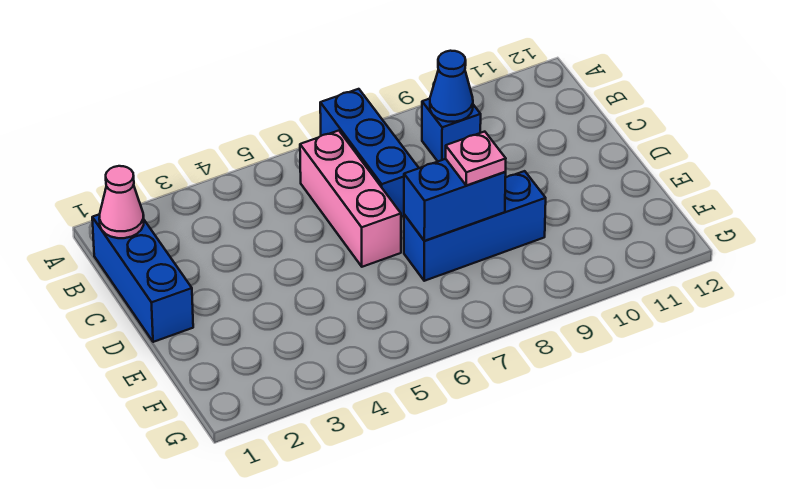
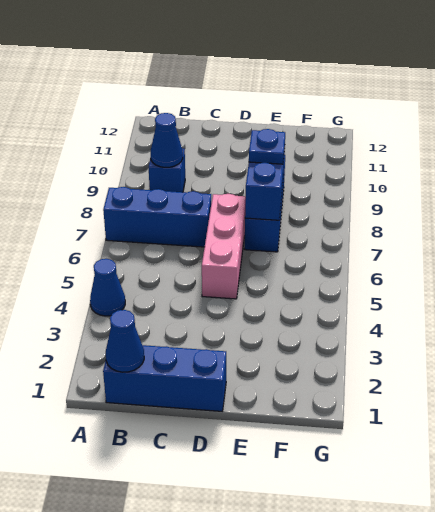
none -> blue 1x1 cone [90,259,125,316]
pink 1x1 cone [99,166,144,238] -> blue 1x1 cone [106,310,144,372]
pink 1x3 brick [300,131,401,267] -> pink 1x3 brick turned to [202,194,246,299]
pink 1x1 plate [446,132,506,185] -> blue 1x1 plate [249,129,285,164]

